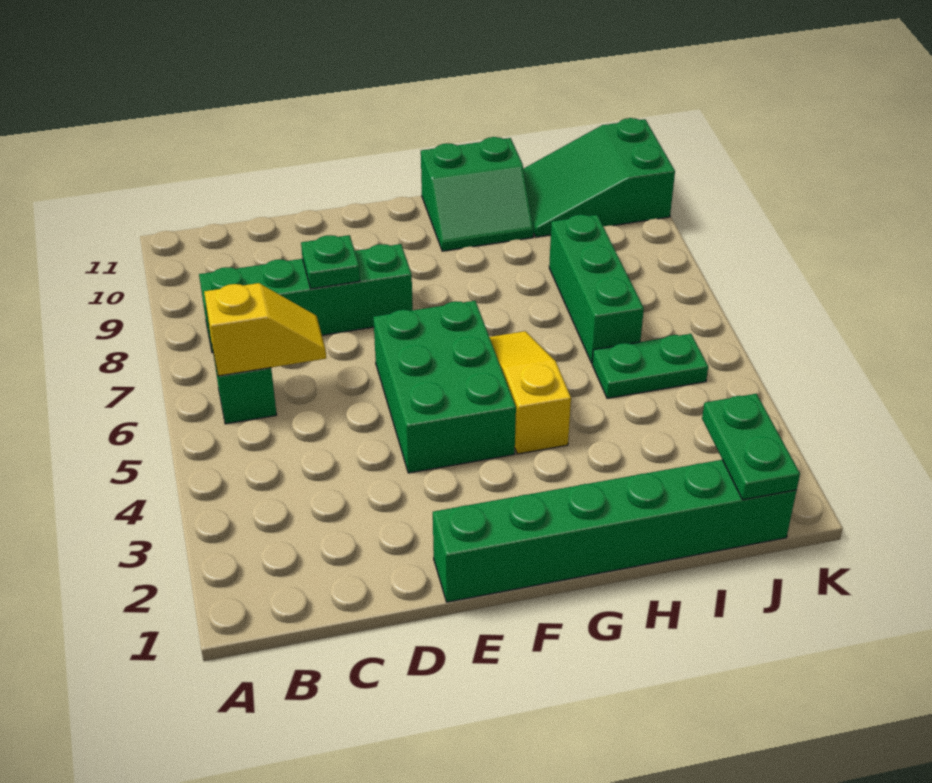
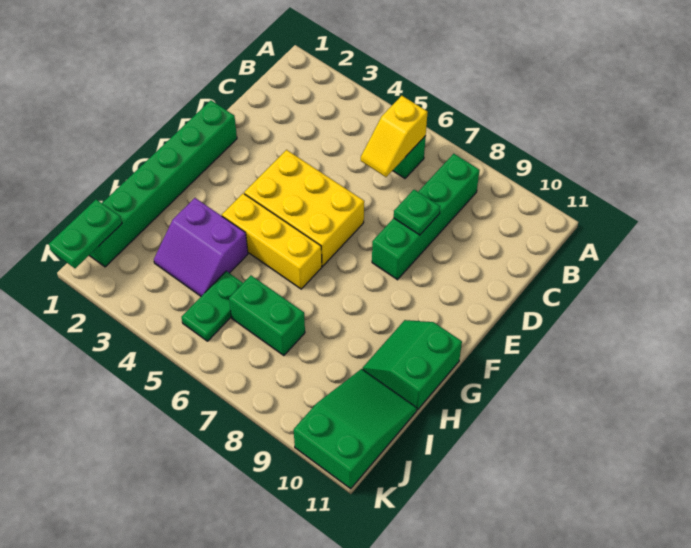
green 2x3 brick [373,301,516,473] -> yellow 2x3 brick [244,150,364,266]
yellow 1x3 slope [490,331,571,454] -> yellow 1x3 brick [222,193,322,289]
none -> purple 2x2 slope [154,198,248,296]
green 1x3 brick [549,215,644,363] -> green 1x2 brick [229,276,305,356]
green 1x2 plate [702,394,800,500] -> green 1x2 plate turned to [49,199,122,268]

